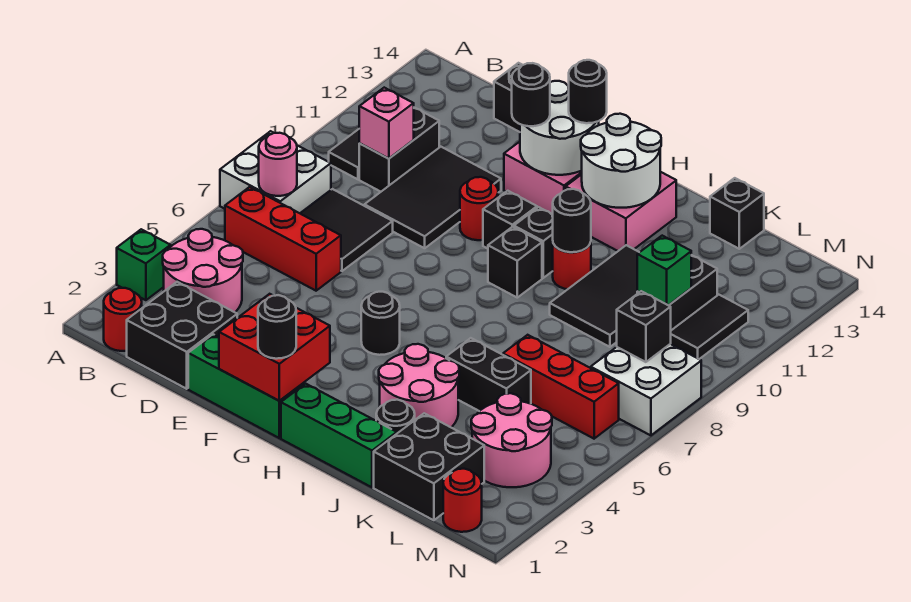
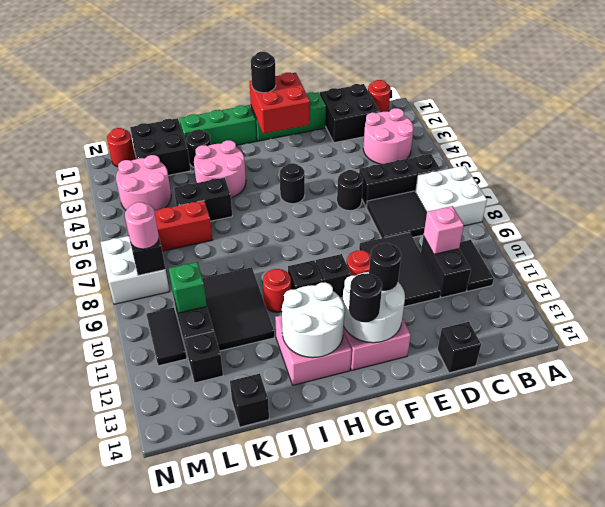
green 1x1 brick [117,229,171,300] -> none
red 1x3 brick [225,187,341,291] -> black 1x3 brick [359,154,441,207]
pink 1x1 round brick [259,133,297,196] -> pink 1x1 round brick moved to [125,202,159,249]
black 1x1 brick [488,227,542,298] -> black 1x1 brick moved to [185,331,223,383]
black 1x1 round brick [553,189,591,252] -> black 1x1 round brick moved to [337,170,363,211]

